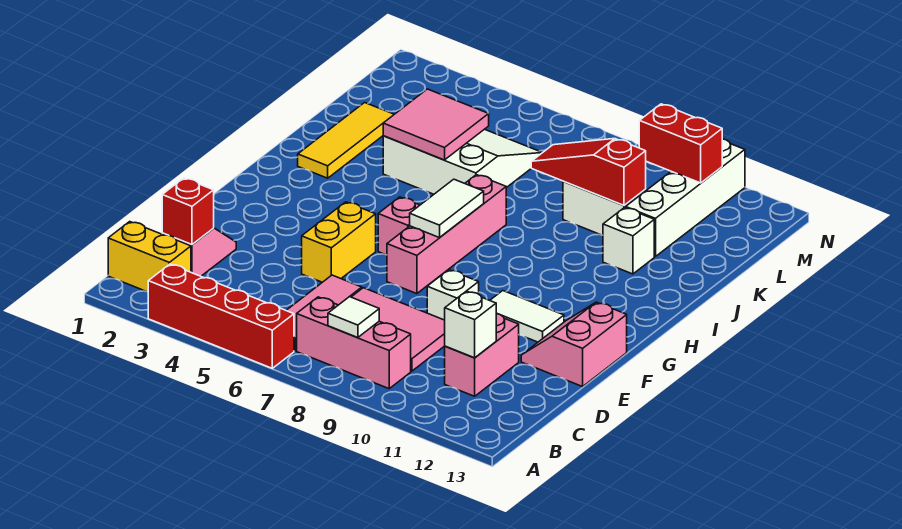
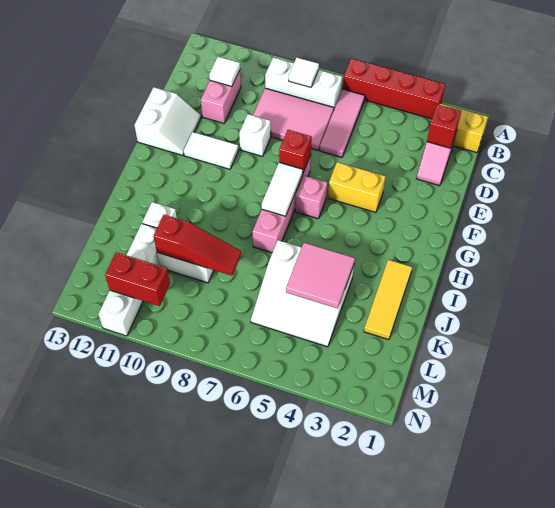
pink 1x3 brick [297,297,411,389] -> white 1x3 brick [265,57,342,109]
white 1x1 brick [445,291,496,358] -> white 1x1 tile [209,57,240,86]
yellow 1x2 brick [302,202,376,282] -> yellow 1x2 brick turned to [328,162,386,212]
pink 2x2 slope [521,302,627,387] -> white 2x2 slope [135,87,201,155]
none -> red 1x1 brick [279,130,312,173]

